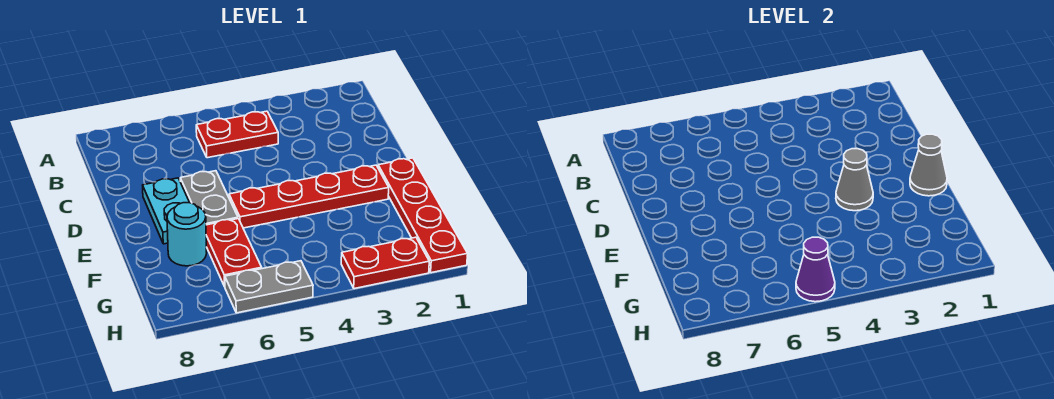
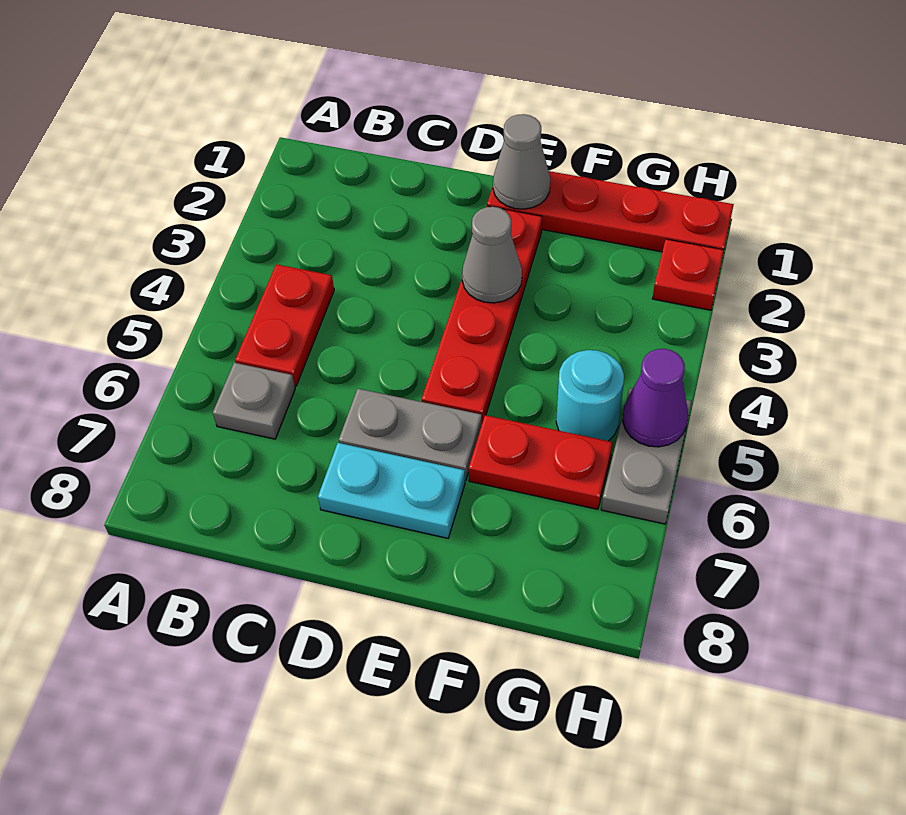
none -> grey 1x1 plate [213,363,295,439]
cyan 1x1 round brick [167,203,207,266] -> cyan 1x1 round brick moved to [556,350,624,441]
red 1x2 plate [341,237,429,289] -> red 1x1 plate [652,239,724,310]

